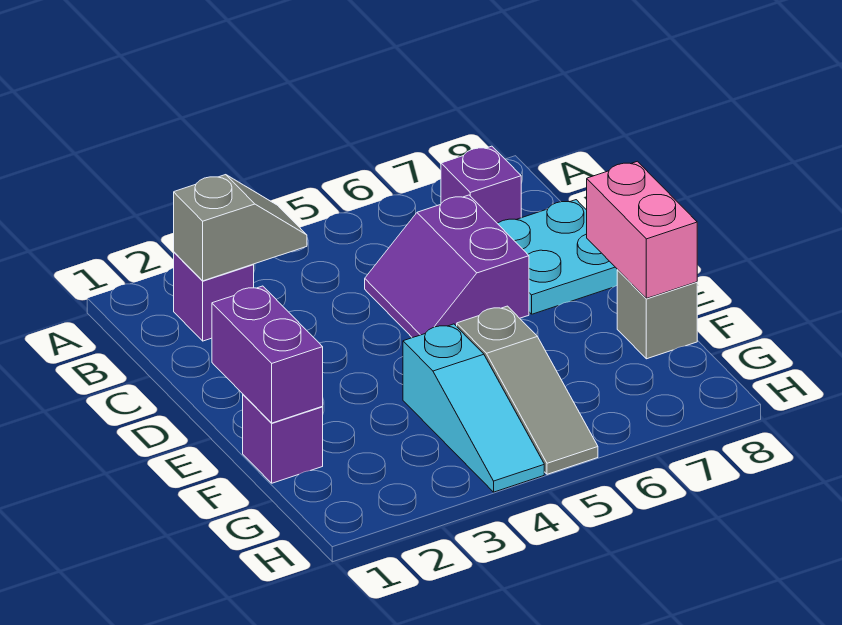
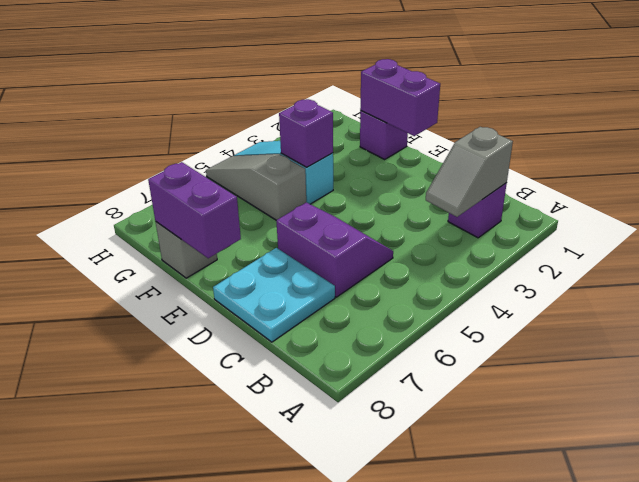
purple 1x1 brick [441,146,521,223] -> purple 1x1 brick moved to [279,99,333,167]
pink 1x2 brick [587,161,697,298] -> purple 1x2 brick [148,162,241,258]

